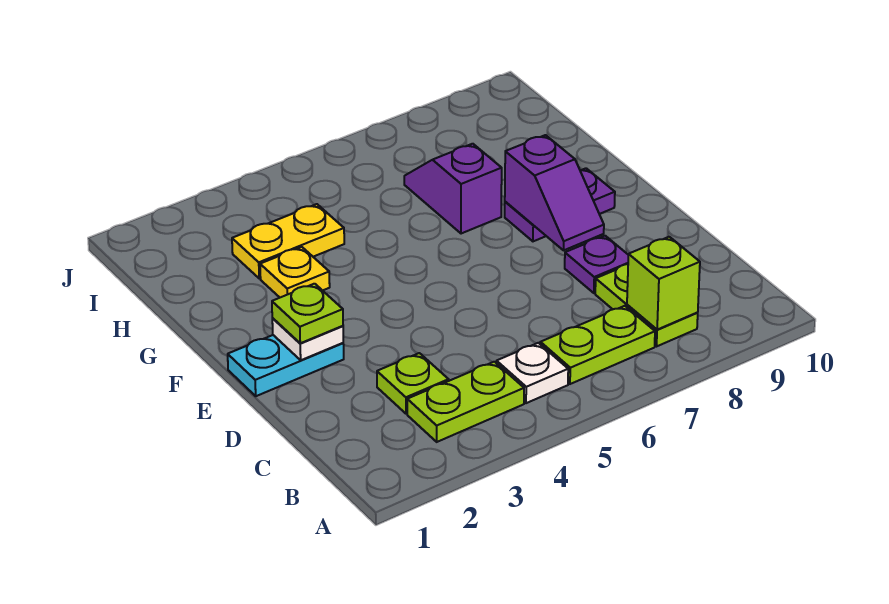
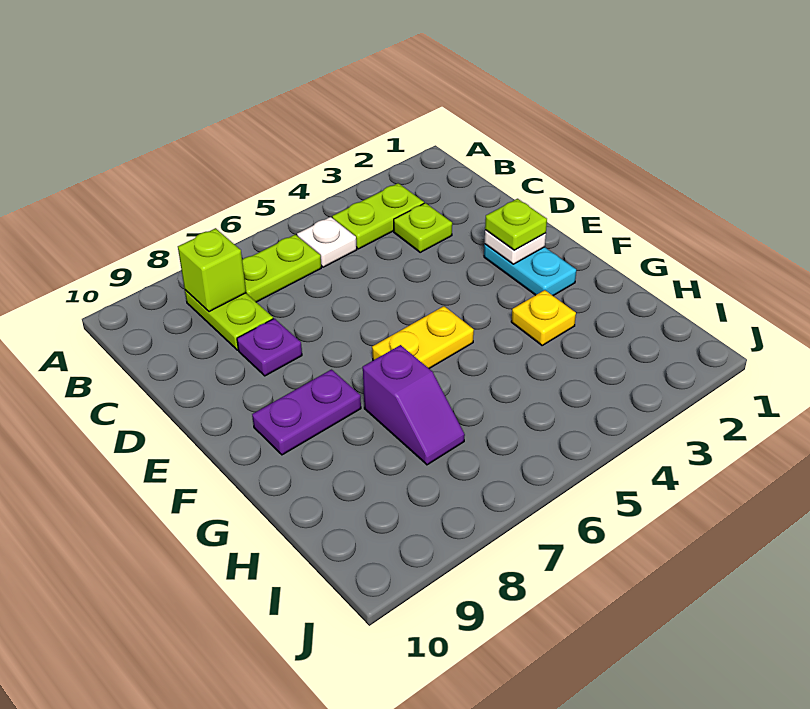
cyan 1x2 plate [228,335,344,396] -> cyan 1x2 plate turned to [484,244,576,296]
purple 1x2 slope [505,135,604,250] -> none
yellow 1x2 plate [232,204,344,278] -> yellow 1x2 plate moved to [372,306,474,368]

